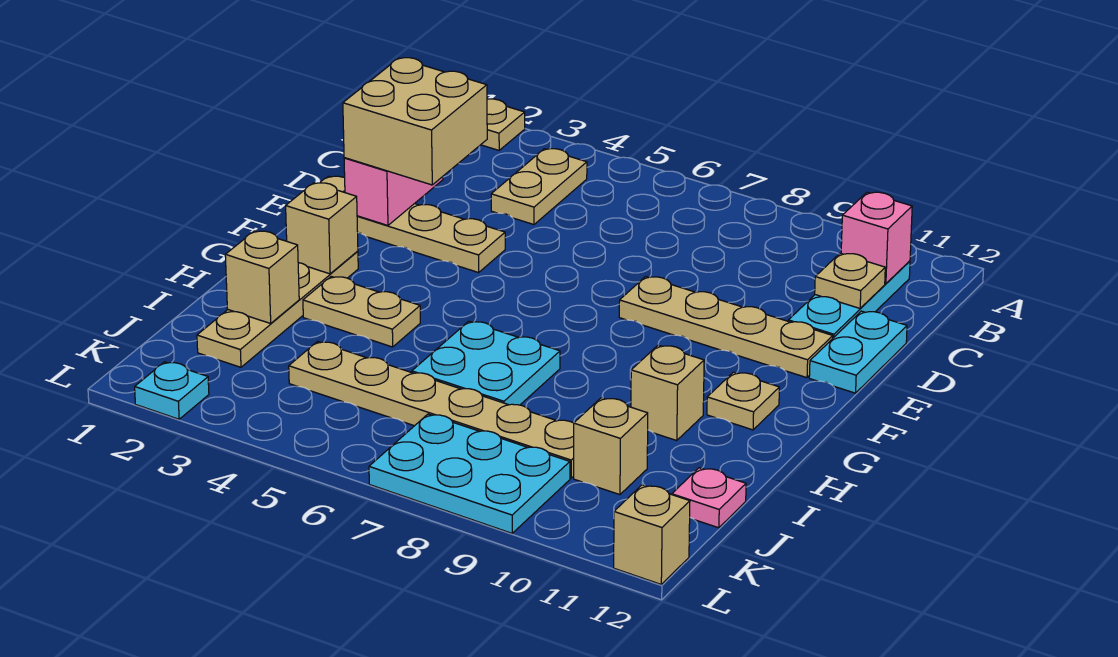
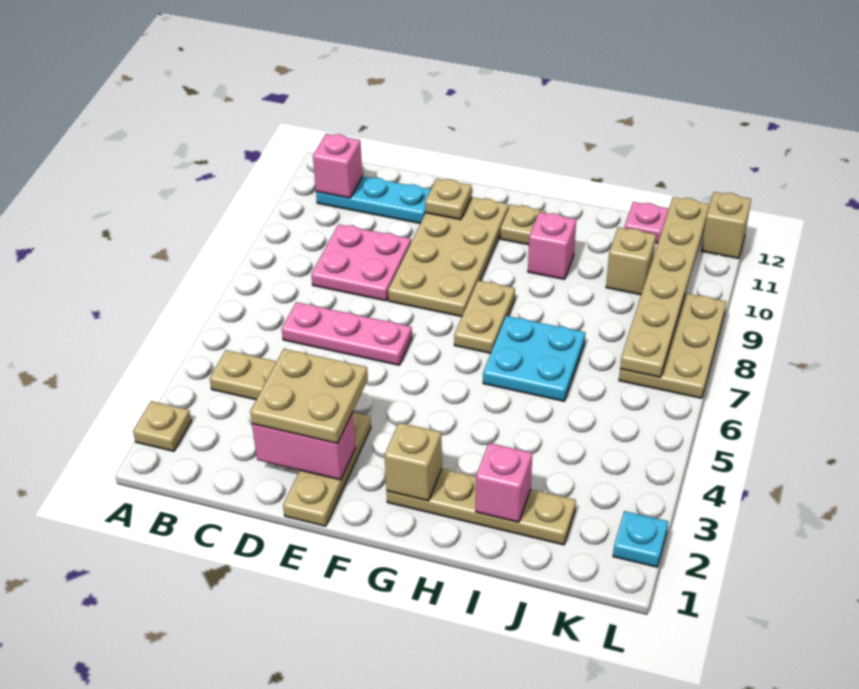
none -> pink 1x3 plate [282,302,412,365]
none -> pink 2x2 plate [311,224,411,301]
tan 1x1 plate [815,253,885,308] -> tan 1x1 plate moved to [425,179,472,220]
tan 2x2 brick [343,58,487,185] -> tan 2x2 plate [250,349,368,443]
cyan 1x2 plate [809,311,907,393] -> none
tan 1x4 plate [321,176,505,272] -> tan 1x3 plate [283,412,371,526]
tan 1x4 plate [619,277,833,378] -> tan 2x4 plate [388,197,509,317]
tan 1x2 plate [303,277,420,347] -> tan 1x2 plate moved to [454,281,515,353]
tan 1x1 brick [631,345,704,440] -> pink 1x1 brick [528,212,576,279]
tan 1x1 brick [225,231,299,323] -> pink 1x1 brick [476,443,532,522]
tan 1x6 plate [289,341,574,478] -> tan 1x6 plate moved to [620,197,710,377]
cyan 2x3 plate [369,414,570,533] -> tan 2x3 plate [619,293,726,398]

